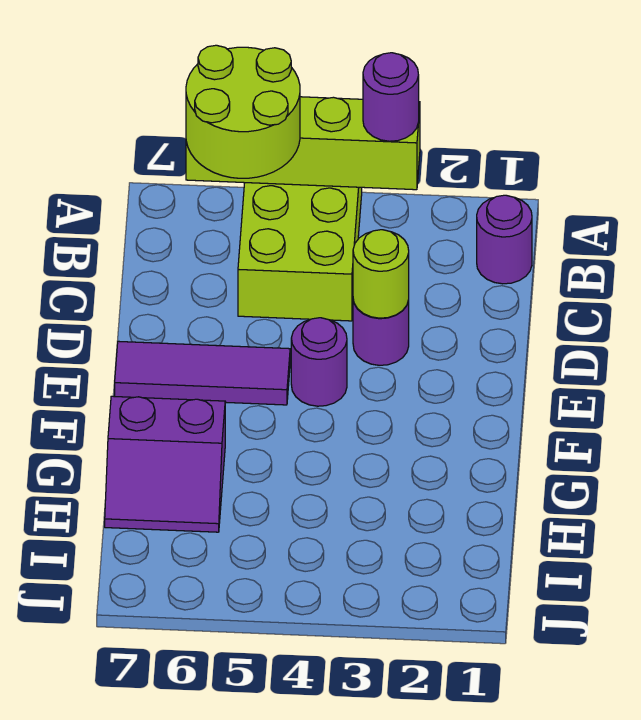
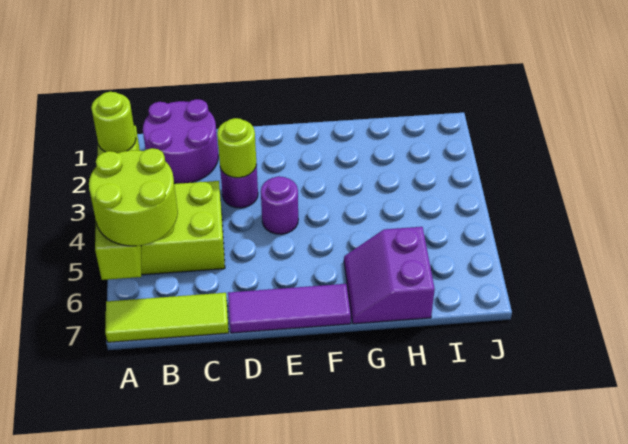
purple 1x1 round brick [363,53,419,141] -> lime 1x1 round brick [91,92,136,153]
none -> lime 1x3 tile [105,293,229,342]
purple 1x1 round brick [477,195,532,284] -> purple 2x2 round brick [143,99,218,184]
purple 1x3 tile [115,341,290,405] -> purple 1x3 tile turned to [228,284,351,333]
purple 2x2 slope [105,396,225,532] -> purple 2x2 slope turned to [344,227,435,324]

